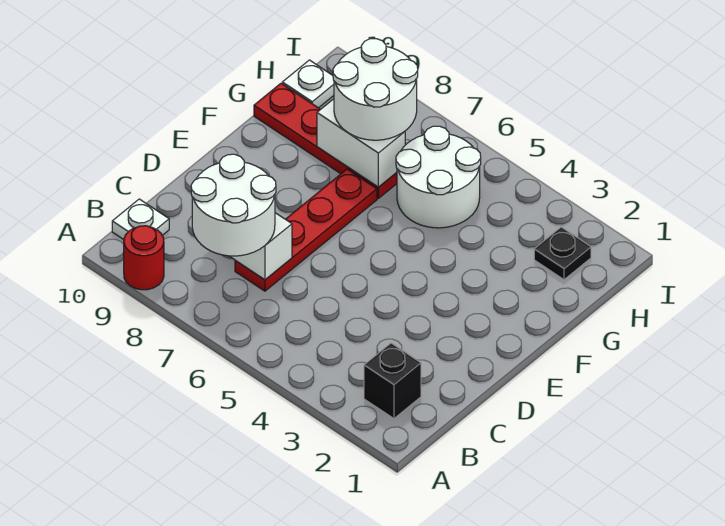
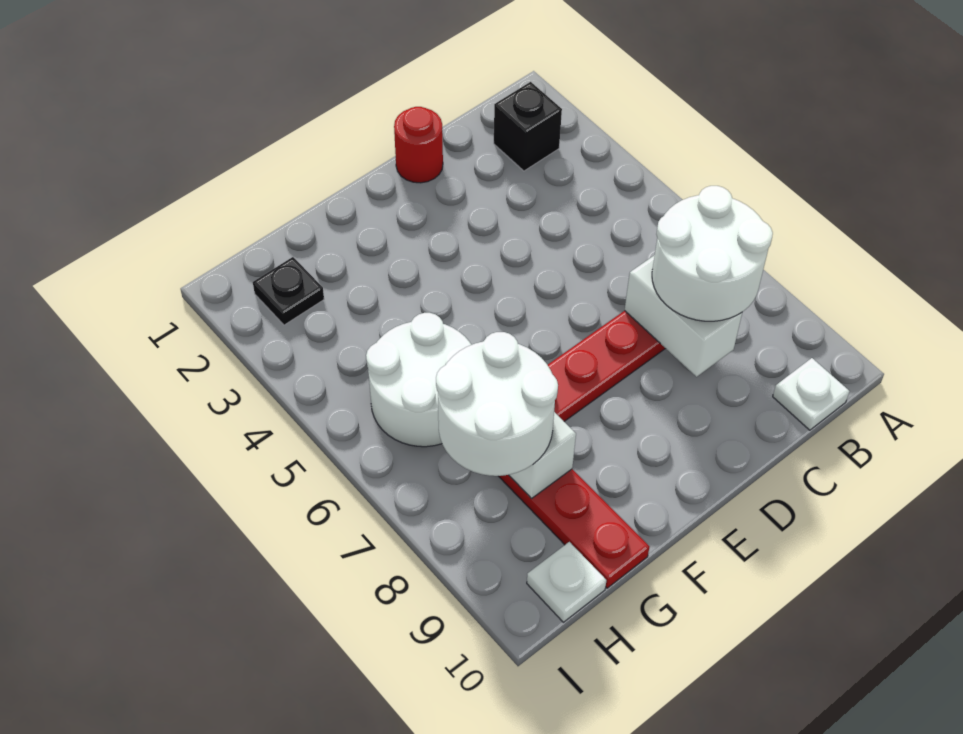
red 1x1 round brick [124,226,164,290] -> red 1x1 round brick moved to [394,107,443,183]

